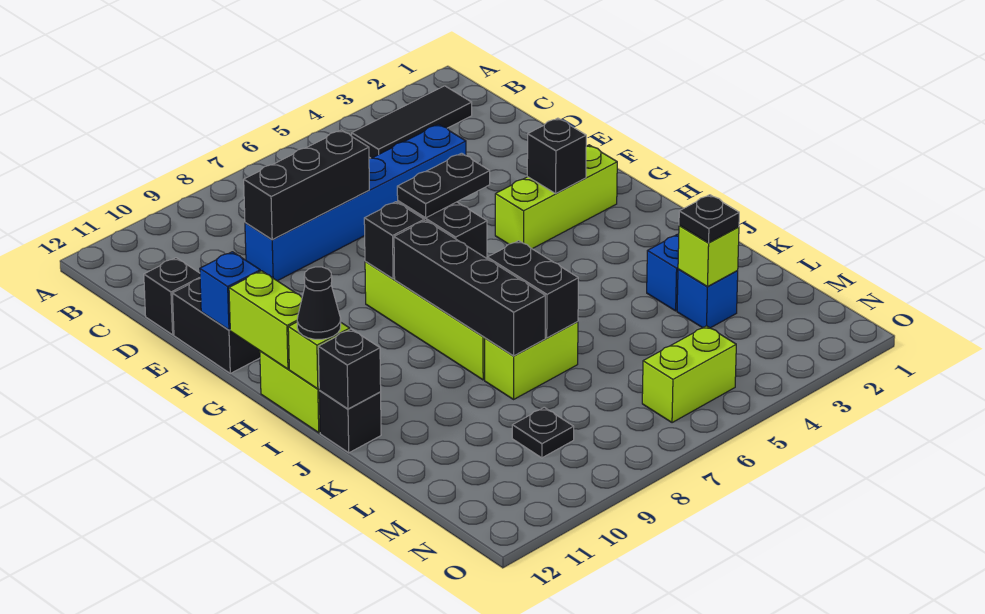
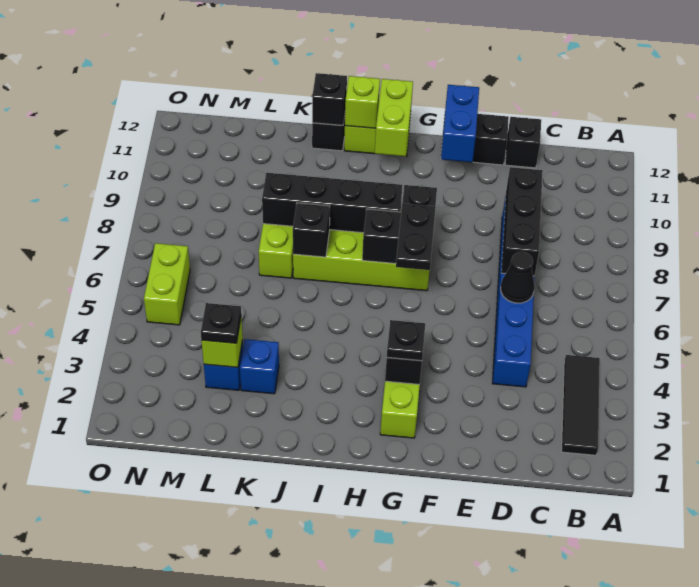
blue 1x1 brick [200,252,260,330] -> blue 1x2 brick [441,85,479,162]
lime 1x2 brick [229,271,302,369] -> lime 1x2 brick turned to [375,79,413,156]
black 1x1 cone [297,267,341,339] -> black 1x1 cone moved to [500,252,535,303]
black 1x2 brick [487,241,578,338] -> black 1x1 brick [293,203,330,257]
black 1x1 plate [512,407,574,458] -> black 1x1 plate moved to [387,320,425,361]

